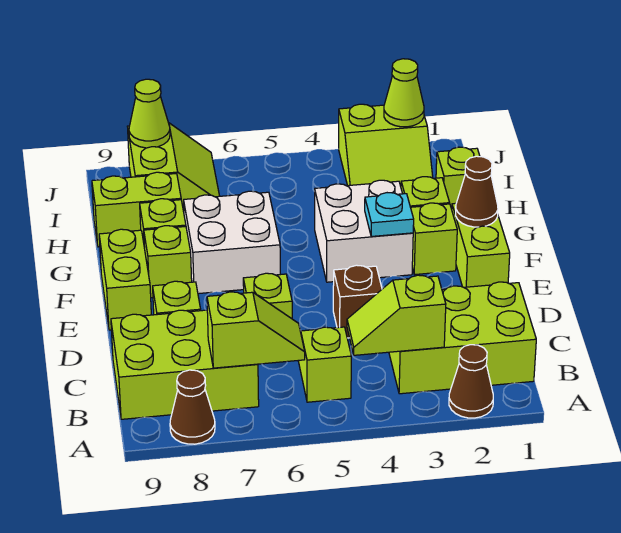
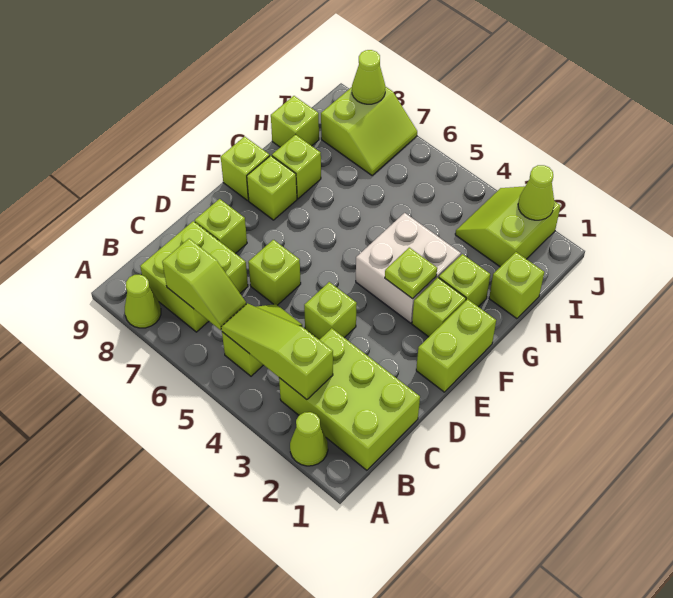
brown 1x1 cone [449,345,493,418] -> lime 1x1 cone [290,412,328,466]
brown 1x1 cone [170,370,215,444] -> lime 1x1 cone [125,275,161,328]
lime 1x2 slope [347,275,446,355] -> lime 1x3 slope [221,303,333,400]
lime 2x3 brick [111,310,259,419] -> lime 2x2 brick [140,221,248,332]
brown 1x1 brick [333,265,382,338] -> lime 1x1 brick [304,282,357,340]
lime 1x2 brick [99,229,151,330] -> lime 1x1 brick [221,137,270,201]
brown 1x1 cone [456,156,498,227] -> none
cyan 1x1 plate [365,193,414,236] -> lime 1x1 plate [385,247,437,299]
white 2x2 brick [184,191,280,294] -> none
lime 1x2 brick [92,172,181,247] -> lime 1x1 brick [271,96,319,147]
lime 2x2 slope [339,104,433,186] -> lime 2x2 slope turned to [455,186,561,267]

